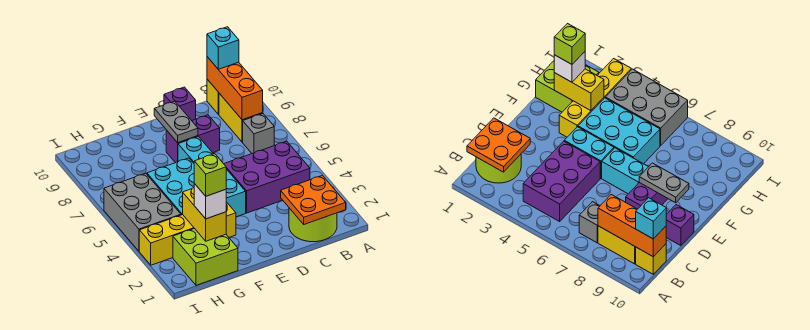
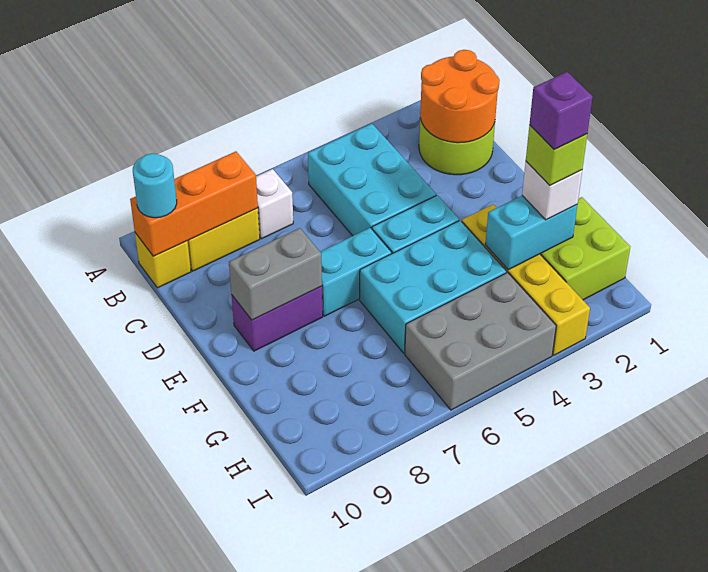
orange 2x2 plate [281,175,346,224] -> orange 2x2 round brick [420,50,500,143]
purple 2x3 brick [224,141,310,213] -> cyan 2x3 brick [308,124,436,236]
grey 1x1 brick [243,114,274,153] -> white 1x1 brick [256,169,293,239]
cyan 1x1 brick [207,27,239,69] -> cyan 1x1 round brick [133,153,177,218]
purple 1x2 brick [166,115,220,163] -> purple 1x2 brick turned to [232,286,323,351]
purple 1x1 brick [164,87,196,121] -> purple 1x1 brick moved to [529,72,593,149]
grey 1x2 plate [154,101,198,143] -> grey 1x2 brick [229,228,322,320]
yellow 1x2 brick [183,188,226,241] -> cyan 1x2 brick [485,196,577,270]

